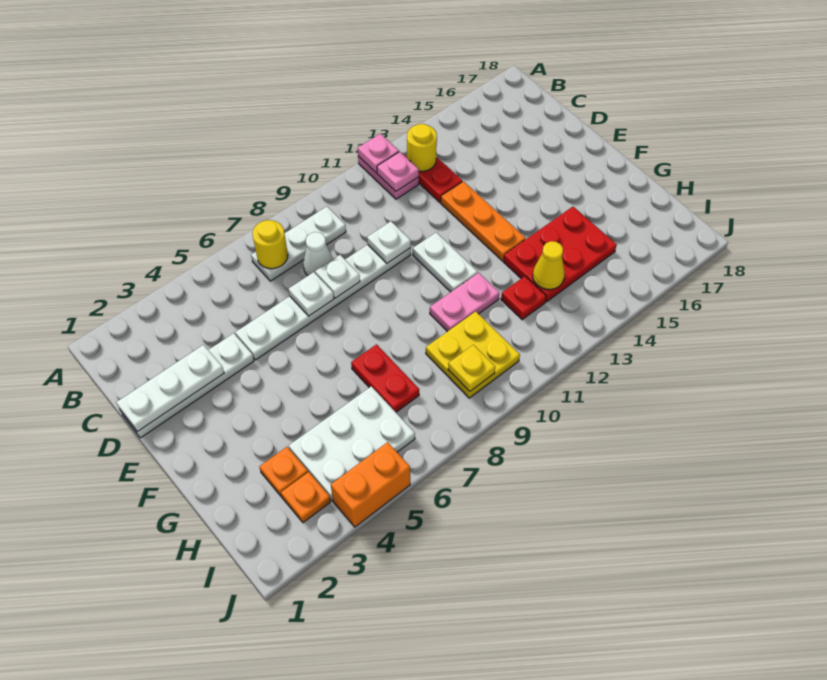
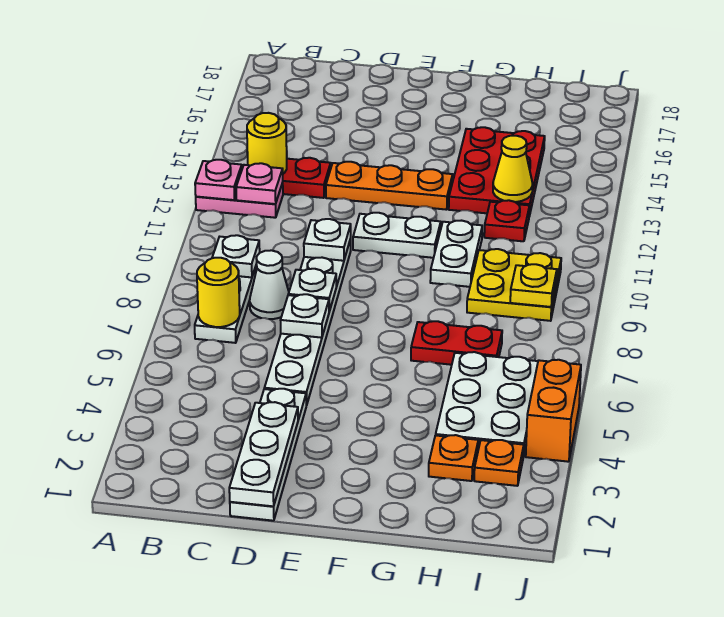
none -> white 1x1 plate [212,235,260,277]
pink 1x2 plate [430,273,499,332] -> white 1x2 plate [430,221,482,287]

